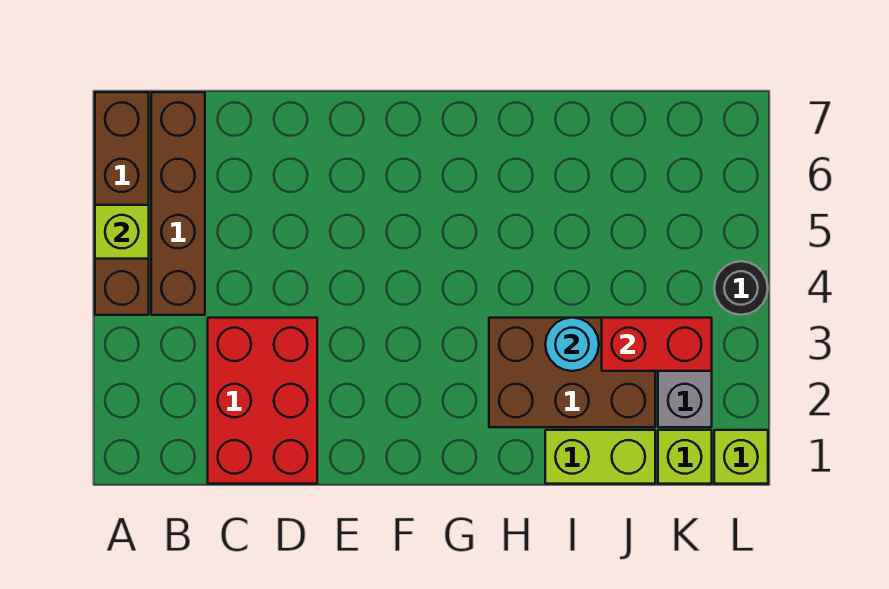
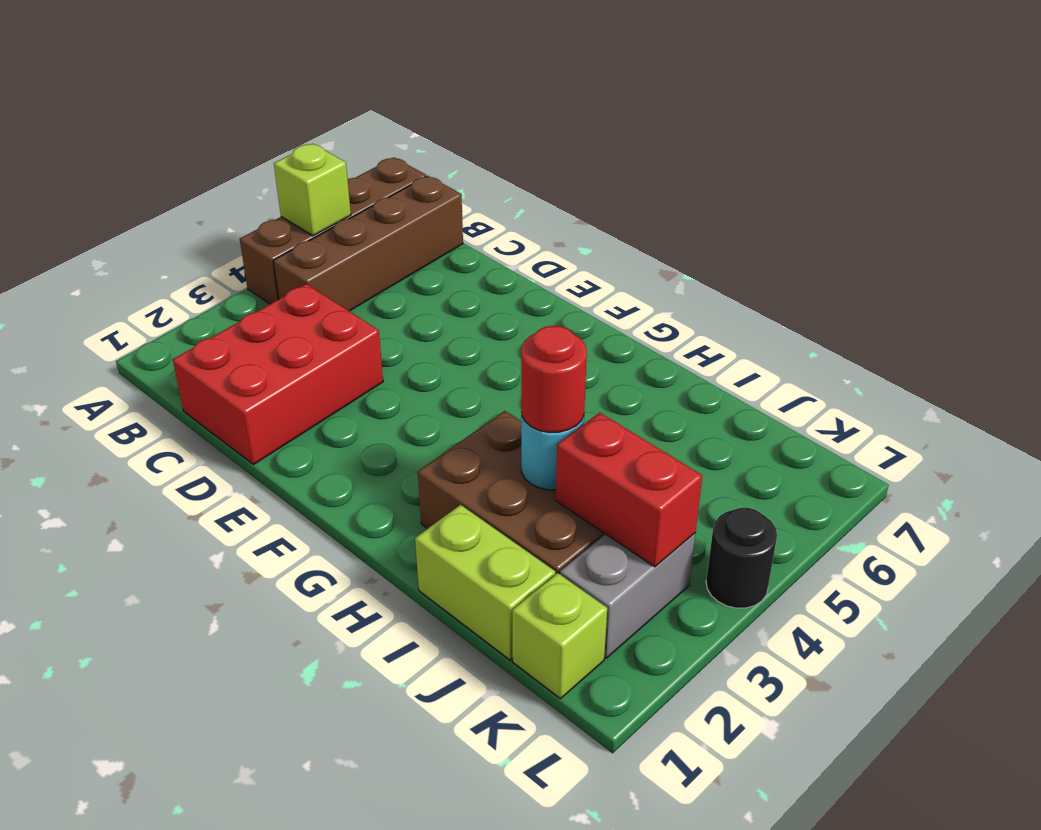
none -> red 1x1 round brick [521,326,587,432]
lime 1x1 brick [714,430,768,484] -> none

